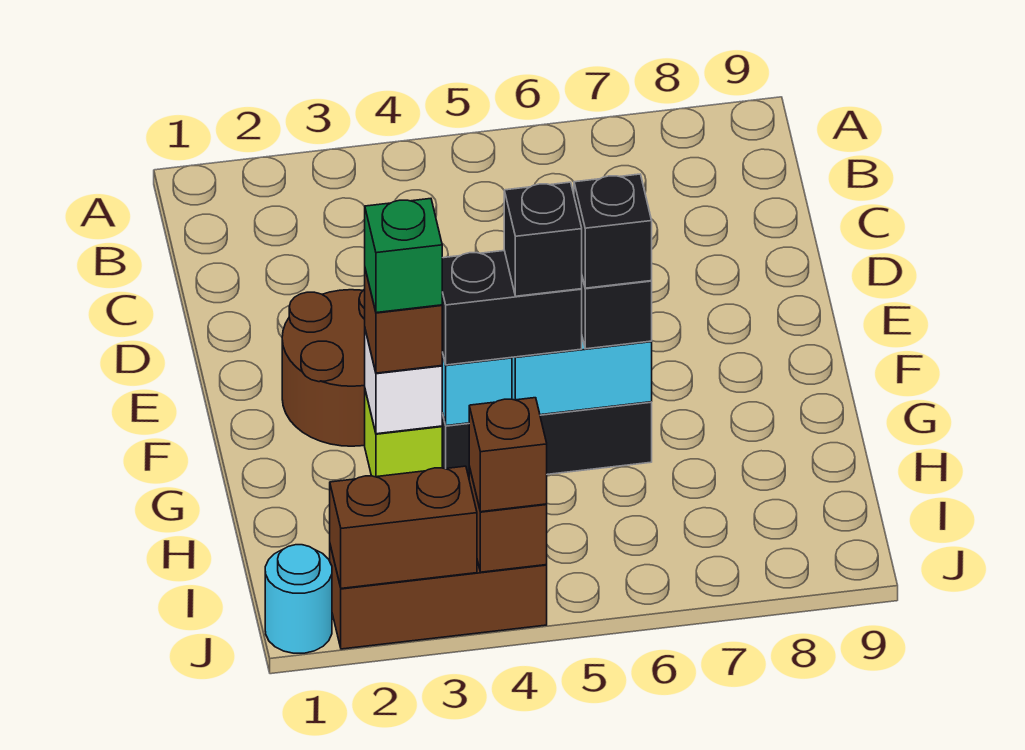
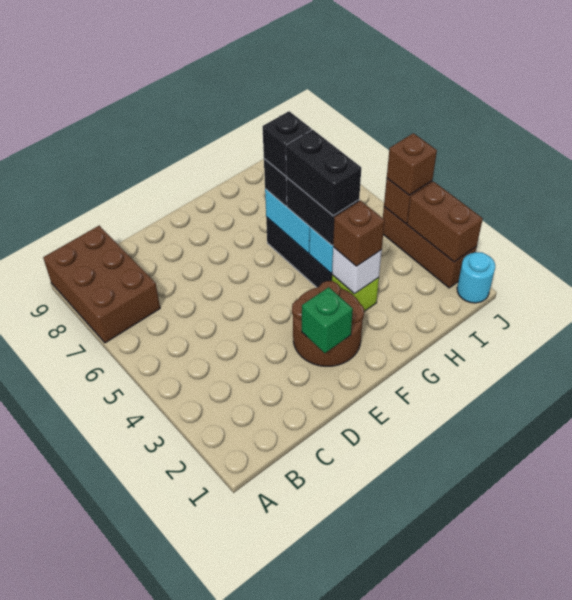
none -> brown 2x3 brick [43,226,160,343]
green 1x1 brick [365,199,442,313] -> green 1x1 brick moved to [302,287,353,353]
black 1x1 brick [504,182,582,296] -> black 1x2 brick [286,130,361,216]

